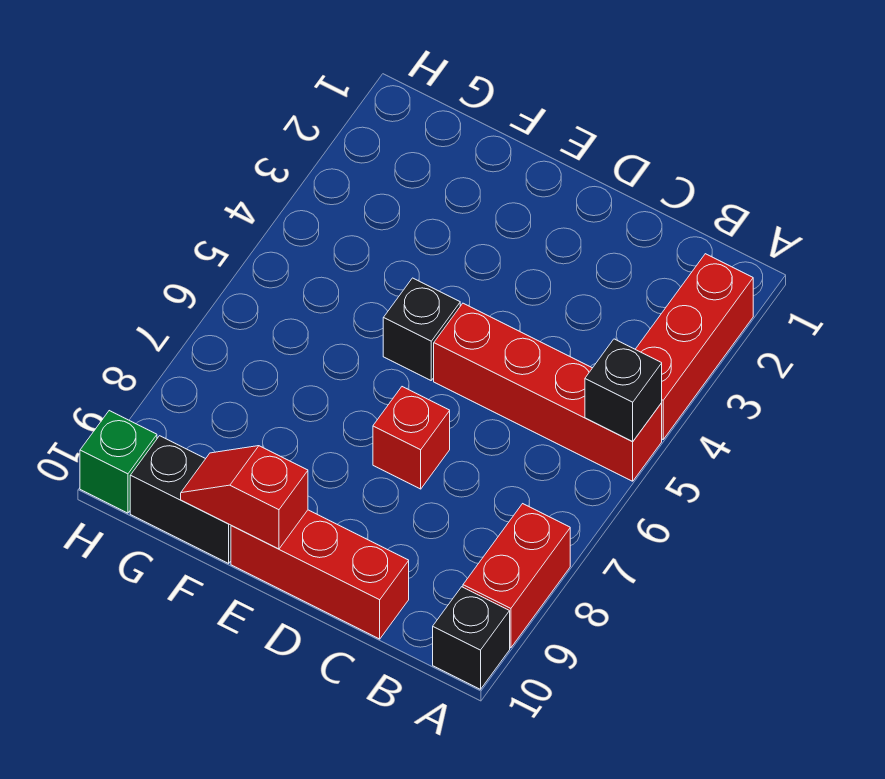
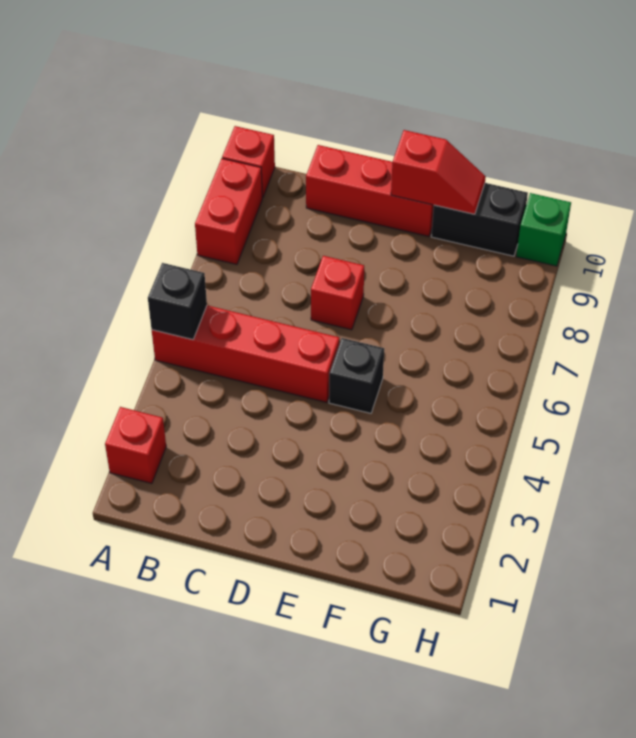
red 1x3 brick [635,254,753,439] -> red 1x1 brick [105,407,166,484]
black 1x1 brick [433,587,510,689] -> red 1x1 brick [222,126,275,198]

